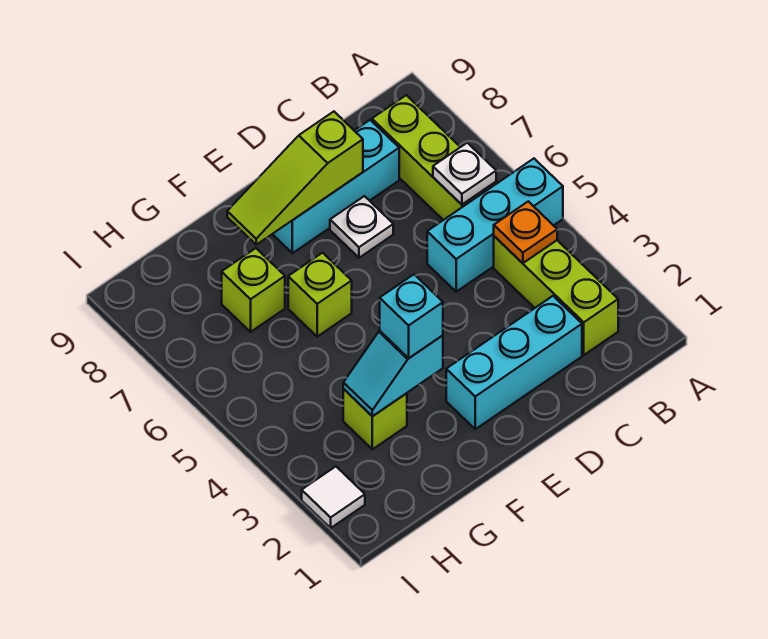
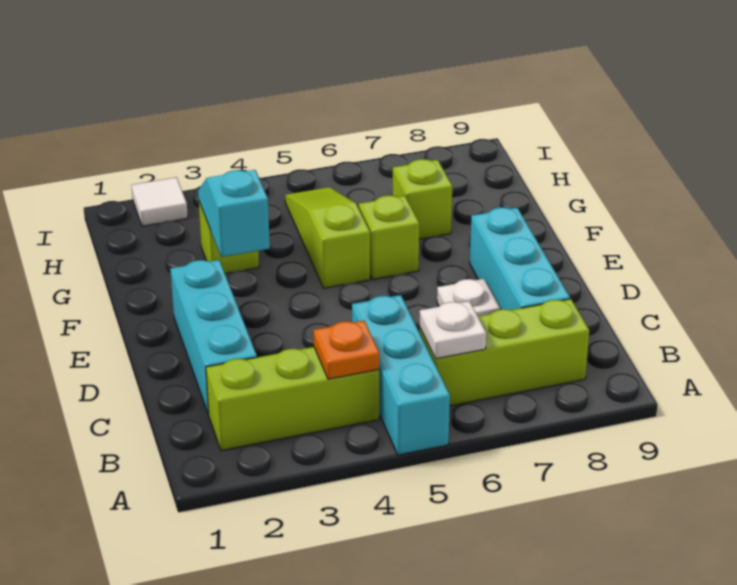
lime 1x3 slope [227,112,363,245] -> lime 1x3 slope moved to [285,187,370,288]
cyan 1x1 brick [380,275,443,358] -> none

